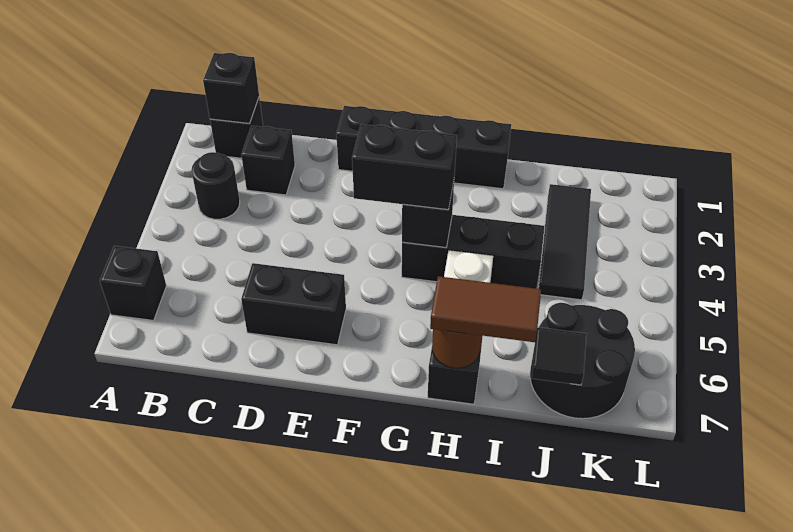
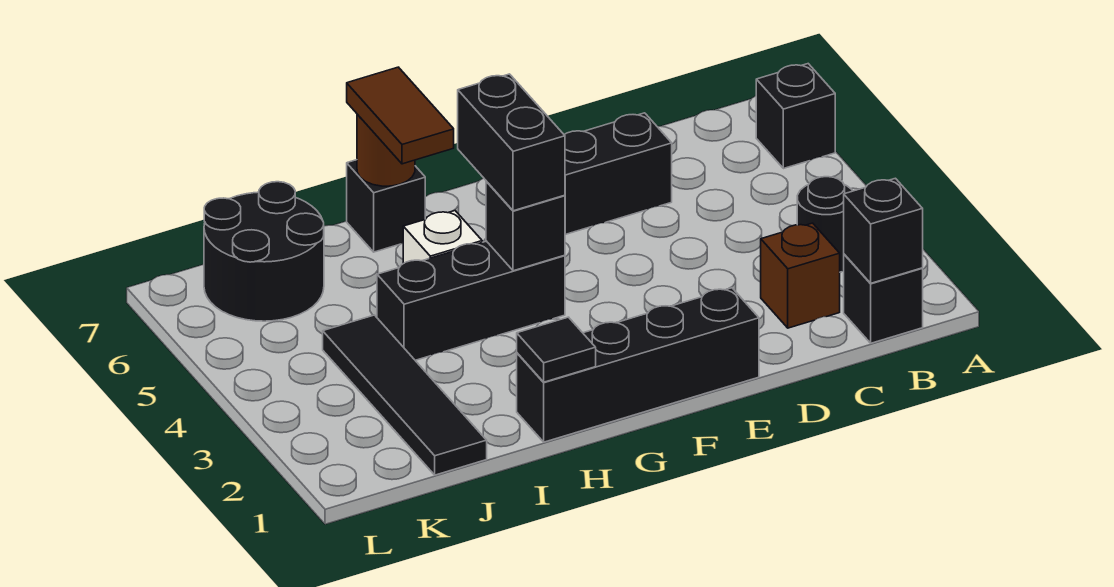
black 1x1 brick [241,126,295,195] -> brown 1x1 brick [761,223,840,328]
black 1x2 brick [352,124,457,210] -> black 1x2 brick turned to [458,74,565,211]
brown 1x2 tile [430,276,541,342] -> brown 1x2 tile turned to [347,67,454,164]
black 1x3 tile [539,184,591,300] -> black 1x4 tile [323,315,487,475]
black 1x1 tile [532,327,586,385] -> black 1x1 tile moved to [517,317,596,382]

